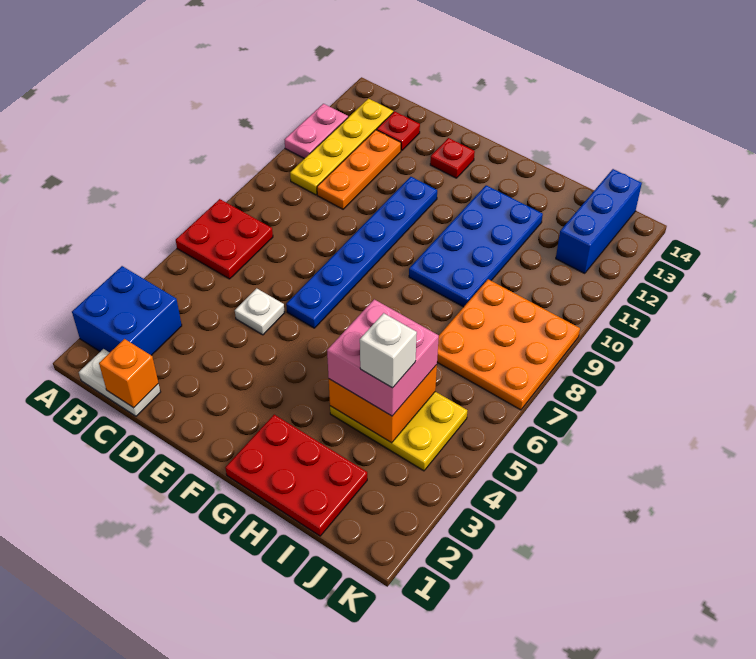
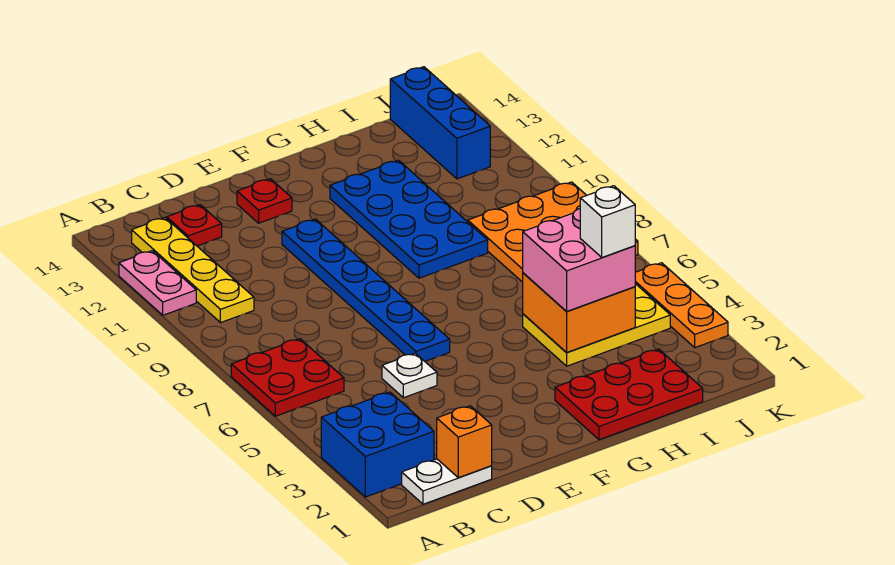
orange 1x3 plate [317,130,401,209] -> orange 1x3 plate moved to [635,263,728,348]

